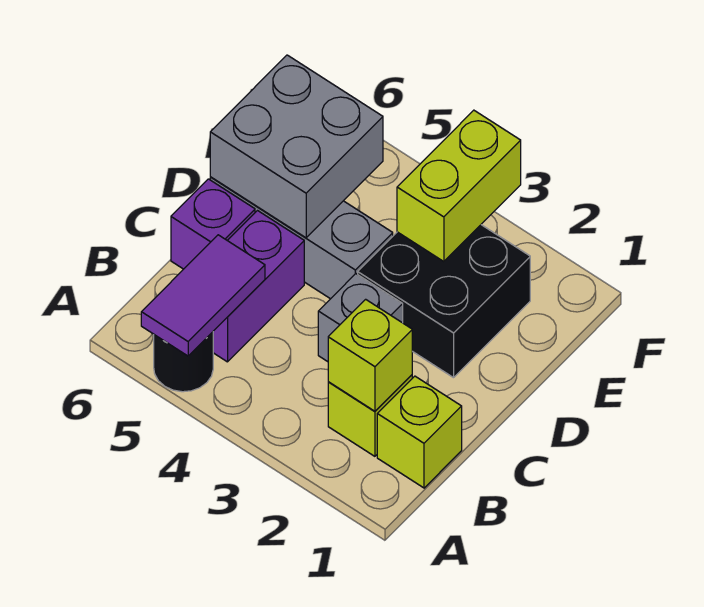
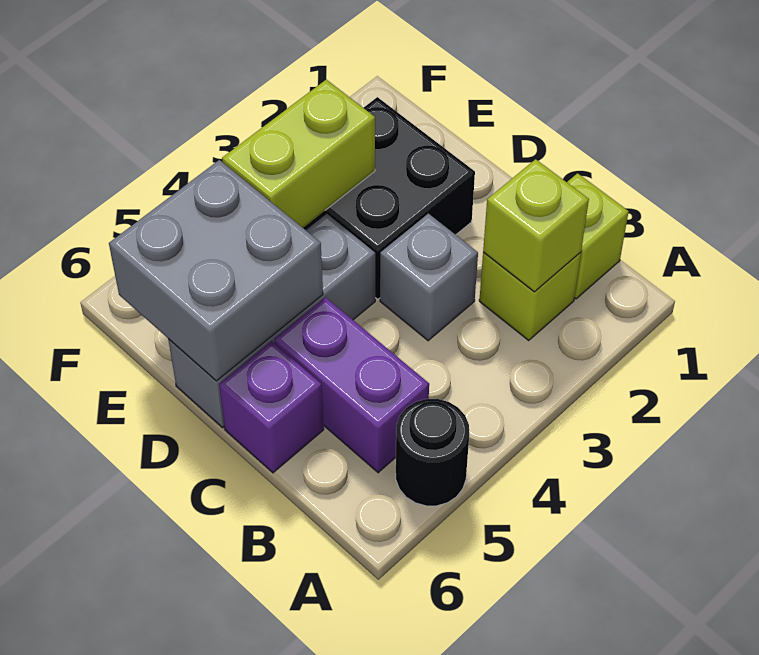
purple 1x2 tile [141,235,265,356] -> none
lime 1x2 brick [397,110,521,262] -> lime 1x2 brick turned to [222,80,375,228]

